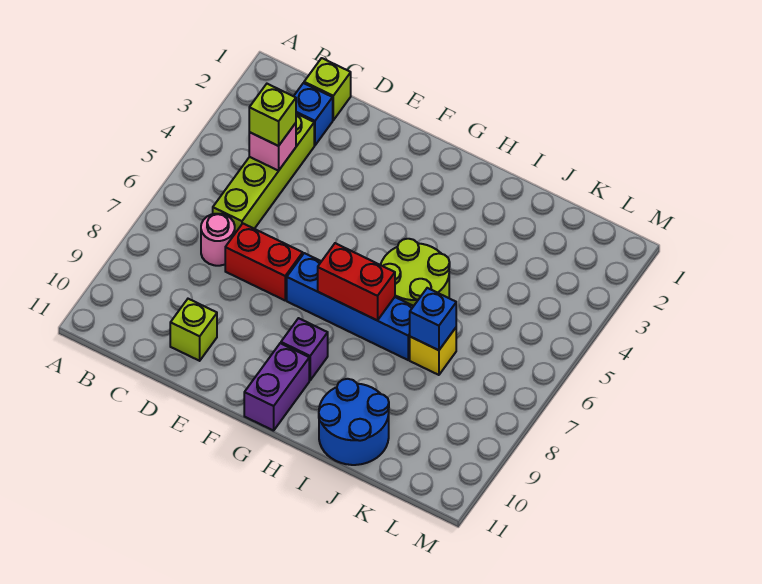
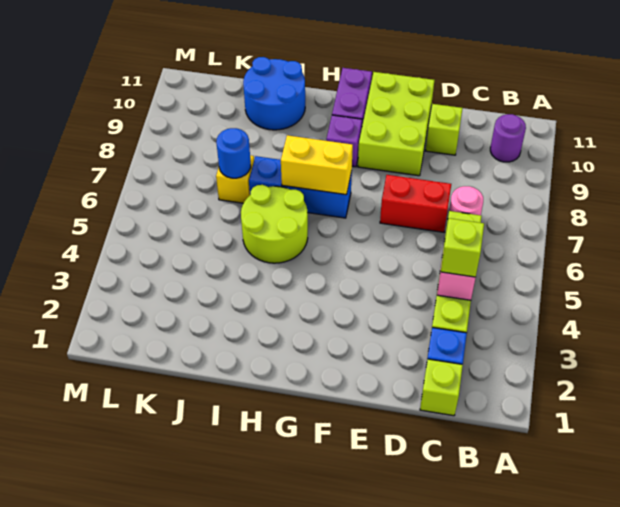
none -> purple 1x1 round brick [490,114,526,162]
none -> lime 2x3 brick [358,72,434,176]
blue 1x4 brick [287,253,413,360] -> blue 1x3 brick [249,156,352,218]
red 1x2 brick [318,243,395,320] -> yellow 1x2 brick [281,135,353,195]
blue 1x1 brick [410,288,456,350] -> blue 1x1 round brick [216,128,251,178]

